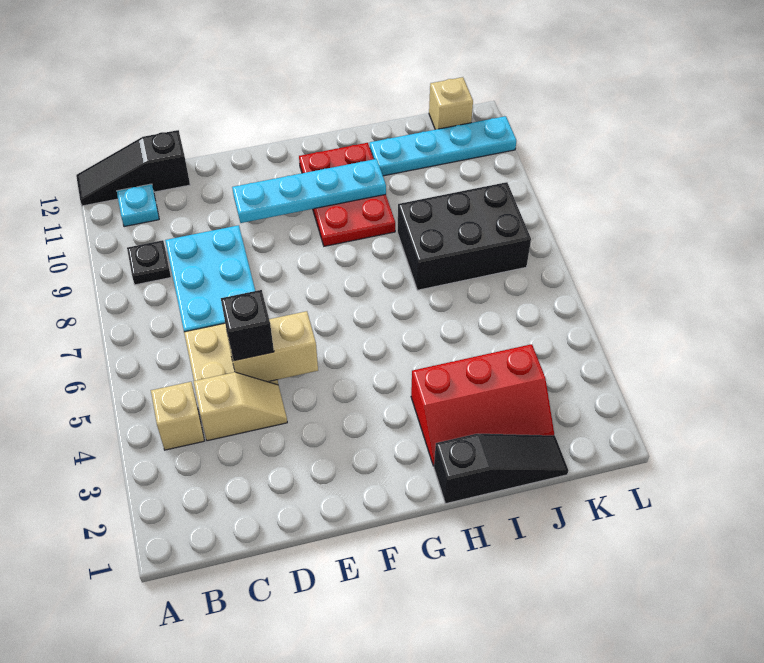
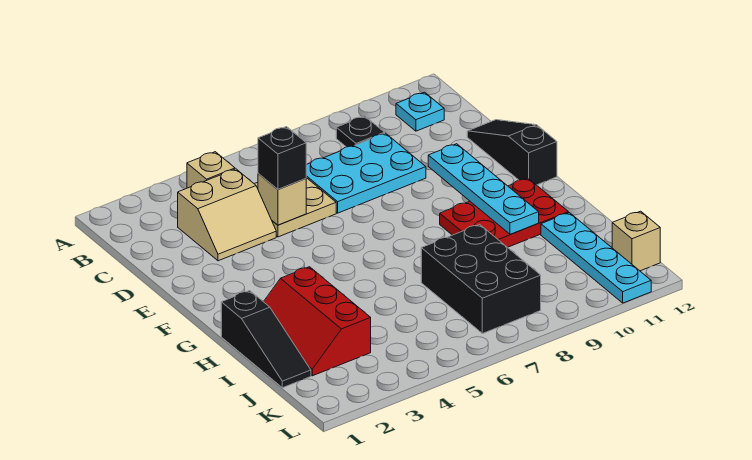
black 1x3 slope [76,130,190,206] -> black 1x3 slope moved to [467,120,557,185]
tan 1x2 slope [194,372,287,441] -> tan 2x2 slope [178,169,276,261]
tan 1x2 brick [227,311,318,382] -> tan 1x1 brick [258,174,306,225]

